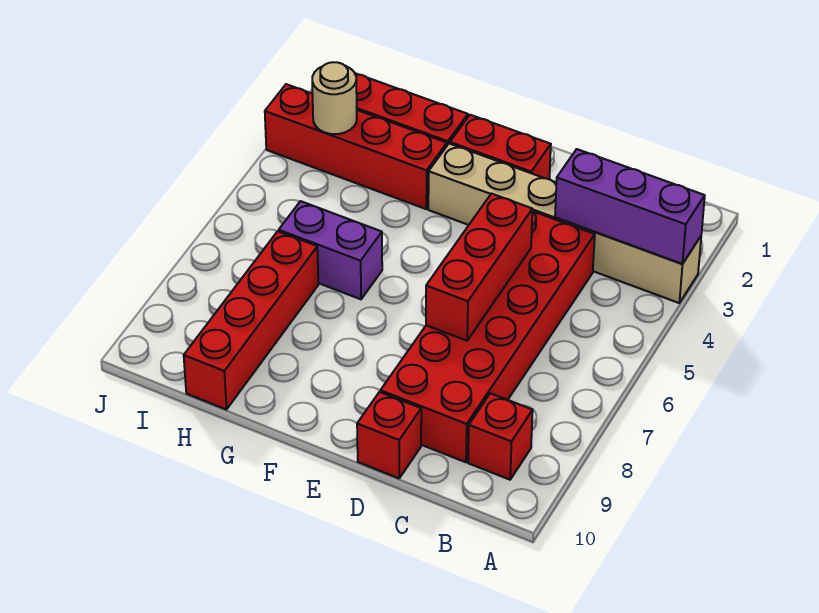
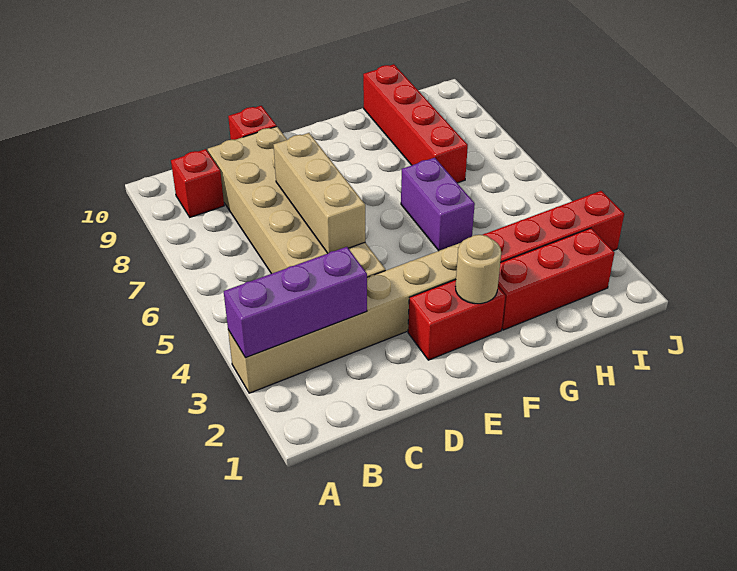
red 2x6 brick [380,211,595,462] -> tan 2x6 brick [208,126,385,277]
red 1x3 brick [426,194,532,341] -> tan 1x3 brick [274,133,365,253]
purple 1x2 brick [279,201,382,299] -> purple 1x2 brick turned to [401,158,475,251]
tan 1x1 round brick [312,62,357,134] -> tan 1x1 round brick moved to [456,235,501,304]

